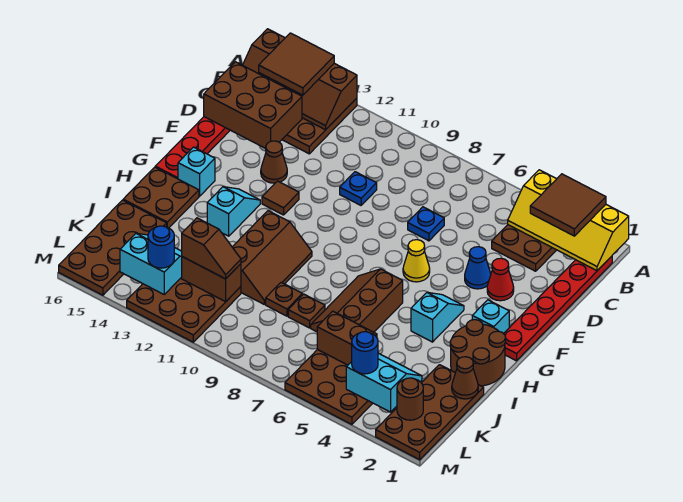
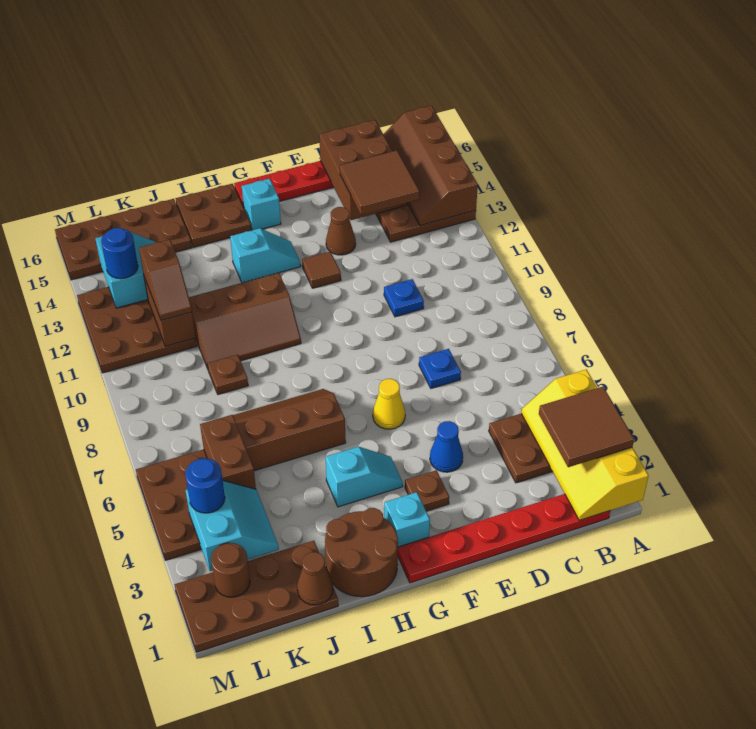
brown 2x2 tile [259,33,334,95] -> brown 2x2 tile moved to [340,150,419,215]
red 1x1 cone [487,258,514,301] -> none
brown 1x1 plate [288,294,325,328] -> brown 1x1 plate moved to [405,470,449,511]

